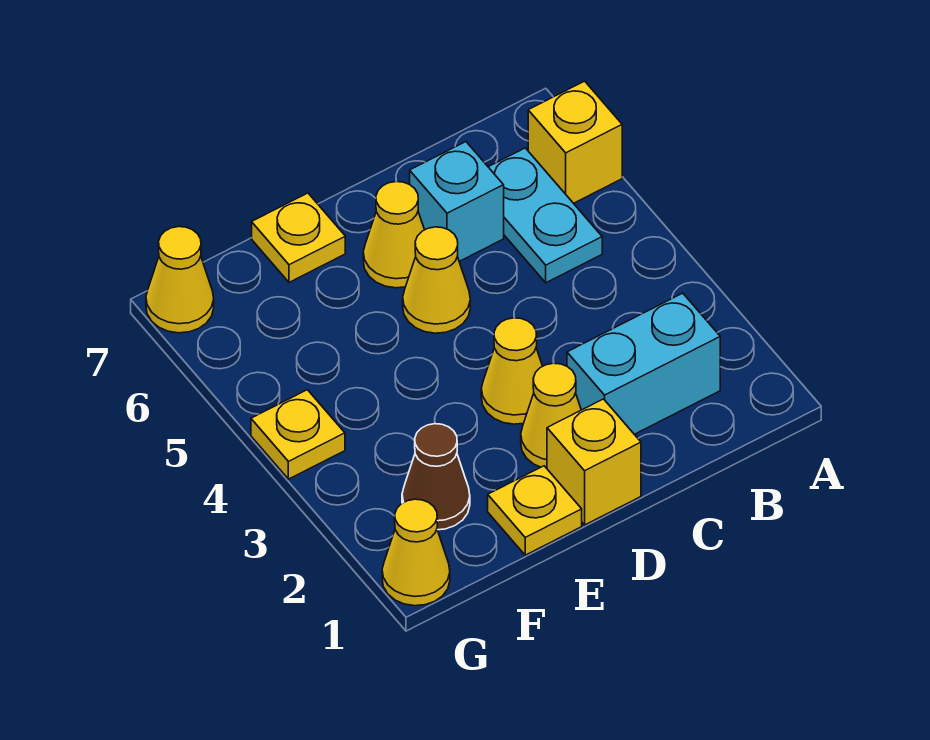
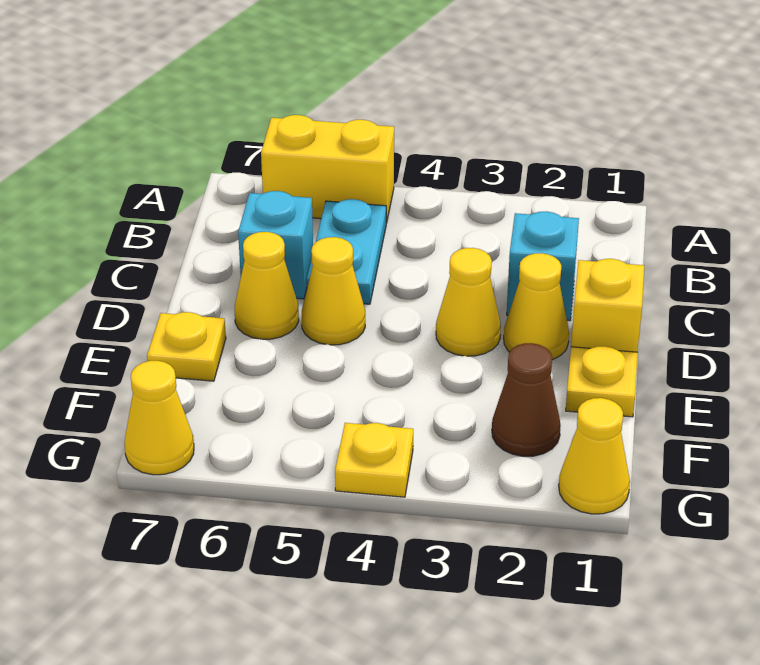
yellow 1x1 brick [528,81,622,203] -> yellow 1x2 brick [261,115,394,223]
cyan 1x2 brick [567,293,720,434] -> cyan 1x1 brick [507,211,579,321]
cyan 1x2 plate [489,148,602,283] -> cyan 1x2 plate turned to [307,199,386,304]

